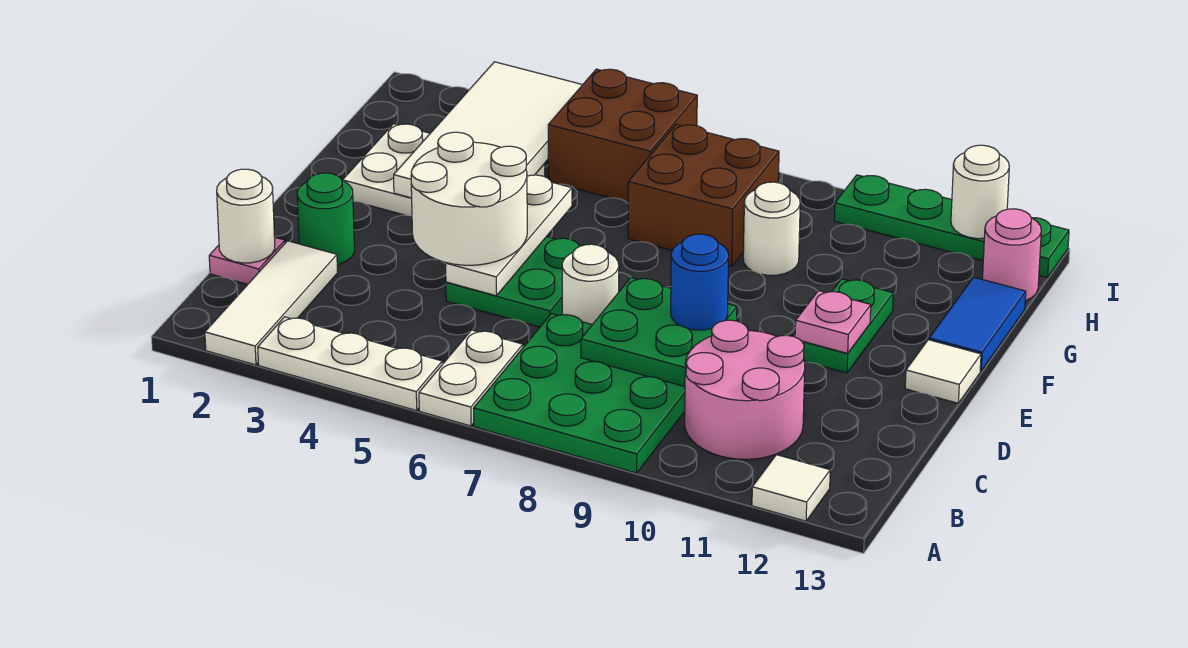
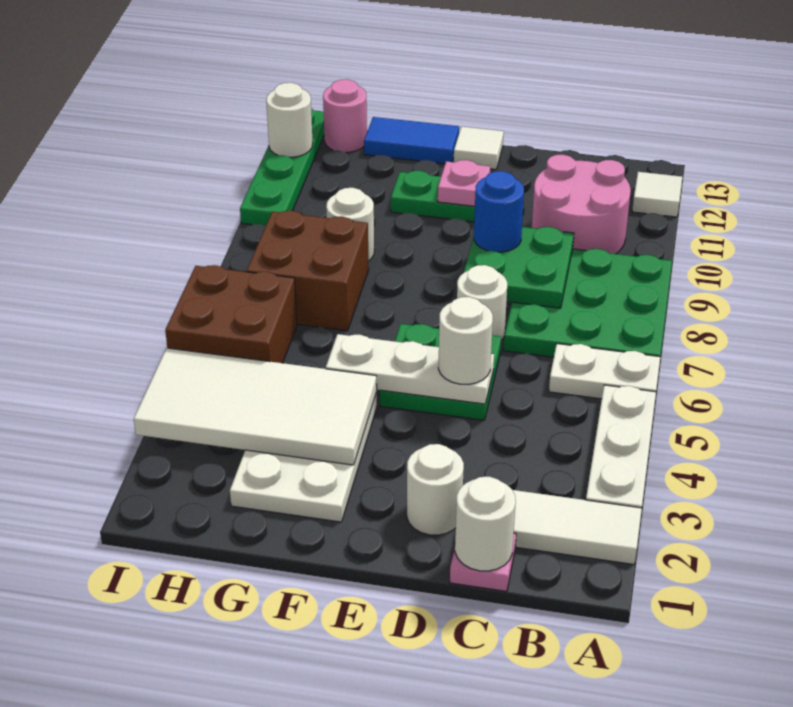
green 1x1 round brick [297,173,354,265] -> white 1x1 round brick [407,444,464,535]
white 2x2 round brick [411,132,527,265] -> white 1x1 round brick [438,297,493,384]

